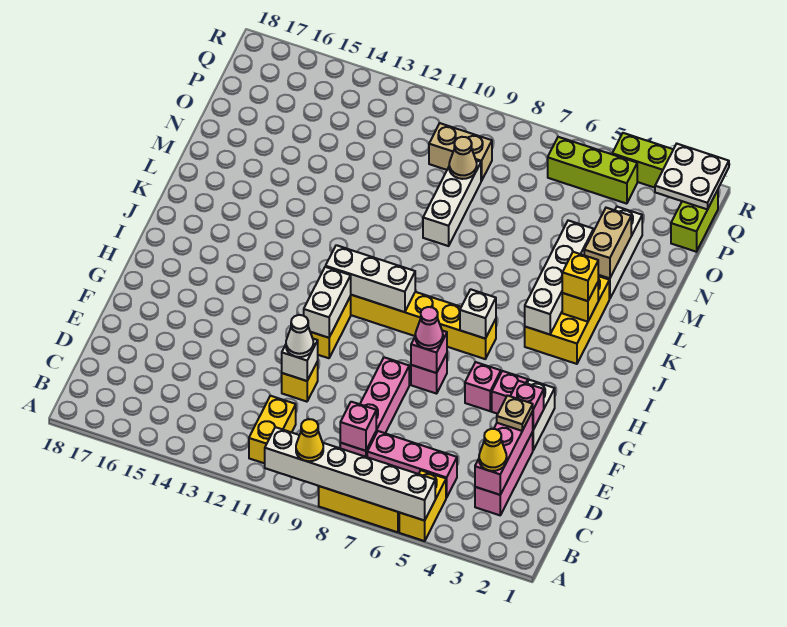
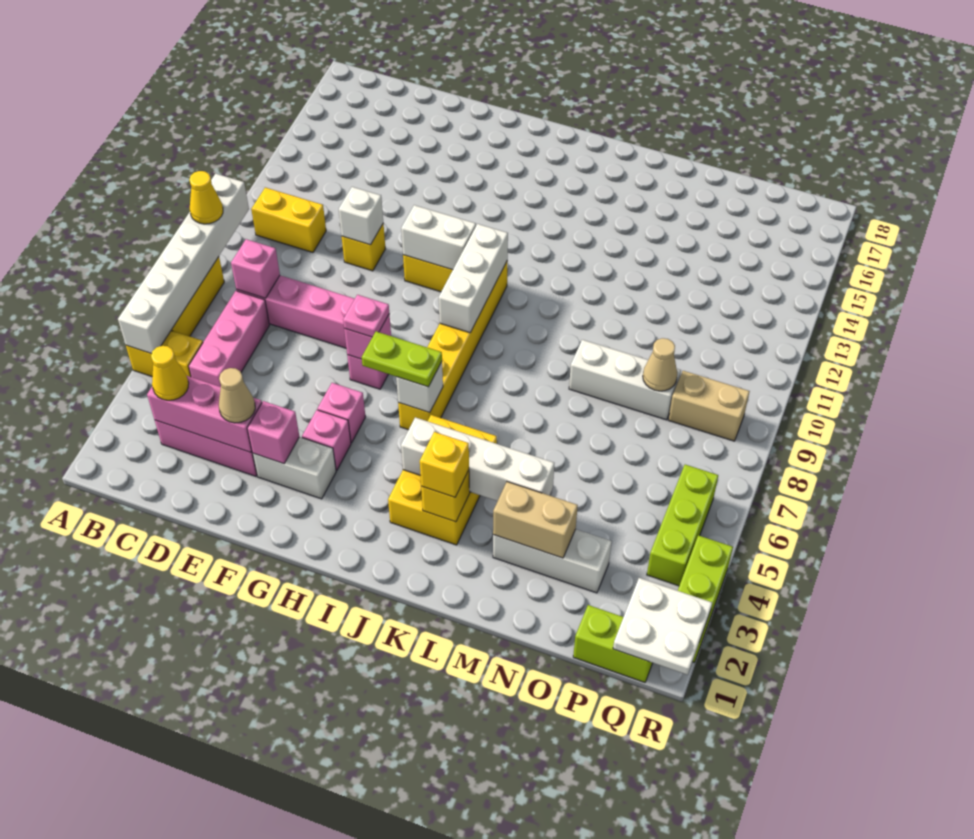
tan 1x1 plate [497,395,533,431] -> tan 1x1 cone [219,368,255,423]
white 1x1 cone [286,315,314,357] -> none
pink 1x1 cone [415,307,443,349] -> pink 1x1 plate [343,295,389,337]
none -> lime 1x2 plate [362,331,442,387]
yellow 2x3 brick [525,276,609,364] -> yellow 2x3 brick turned to [388,415,497,545]
tan 1x2 brick [429,123,492,181] -> tan 1x2 brick turned to [669,371,750,441]

